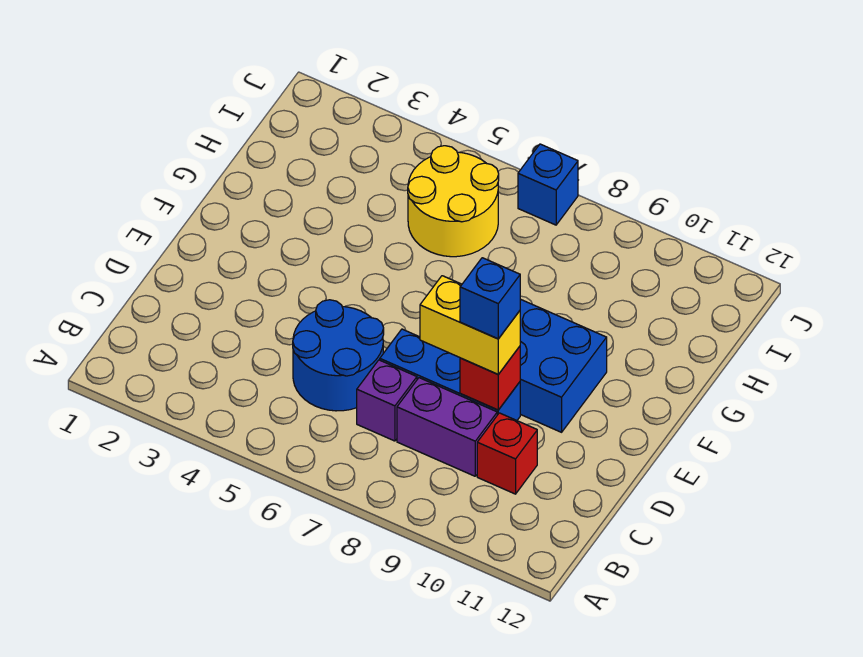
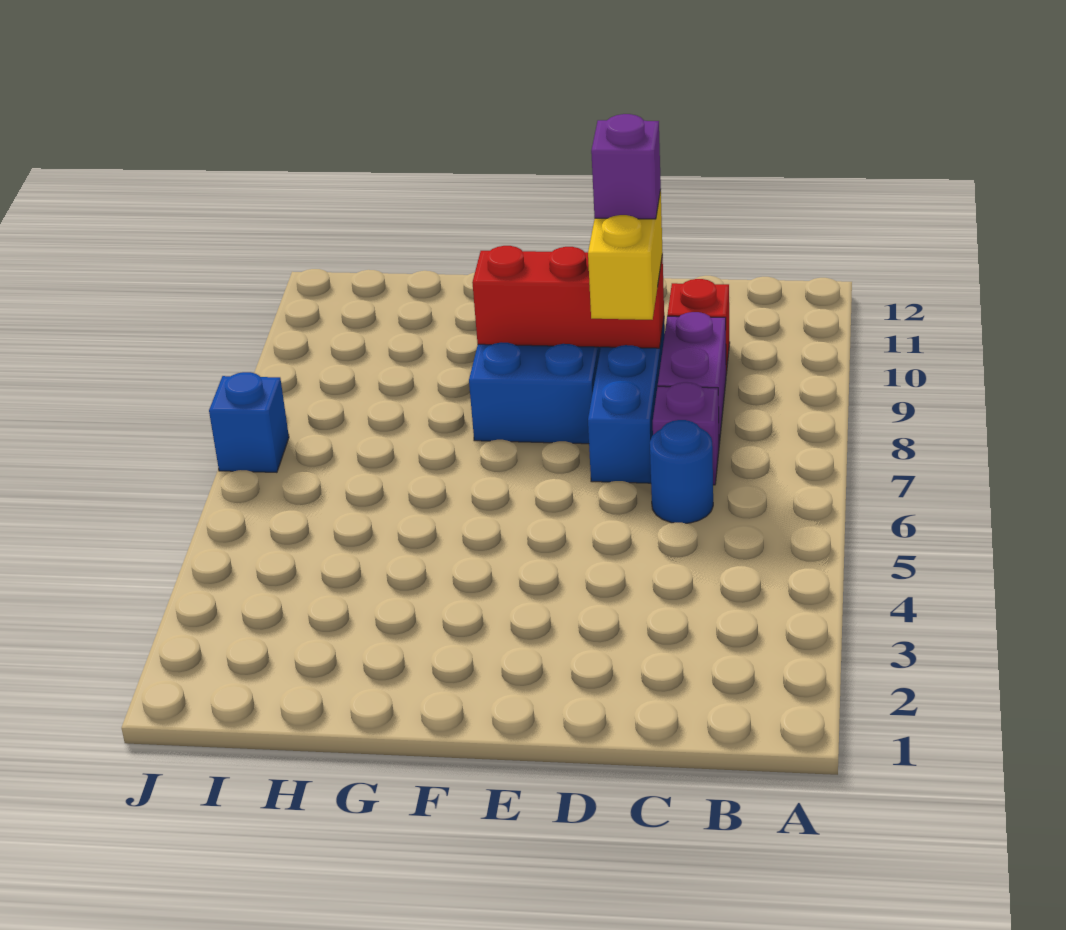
blue 2x2 round brick [293,300,384,411] -> blue 1x1 round brick [650,420,713,523]
red 1x1 brick [460,346,520,410] -> red 1x3 brick [472,246,664,348]
blue 1x1 brick [460,258,520,339] -> purple 1x1 brick [591,114,661,219]
yellow 2x2 round brick [408,146,499,257] -> none

